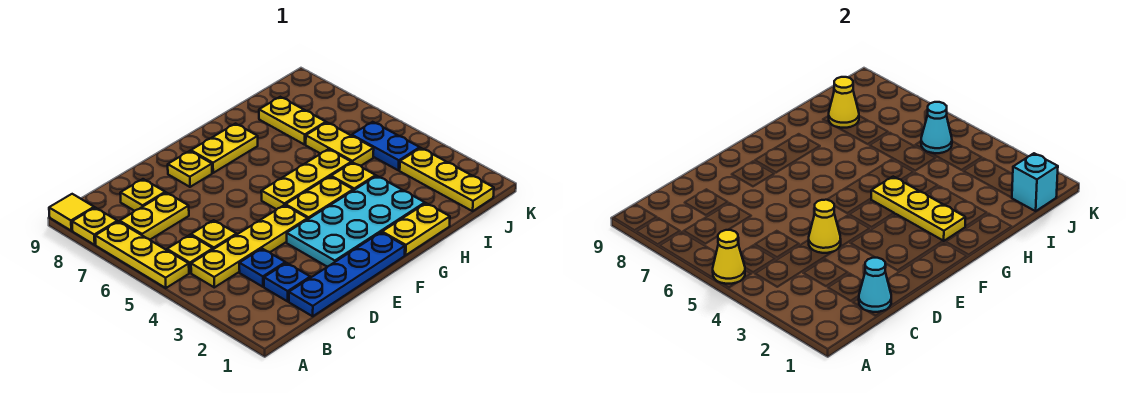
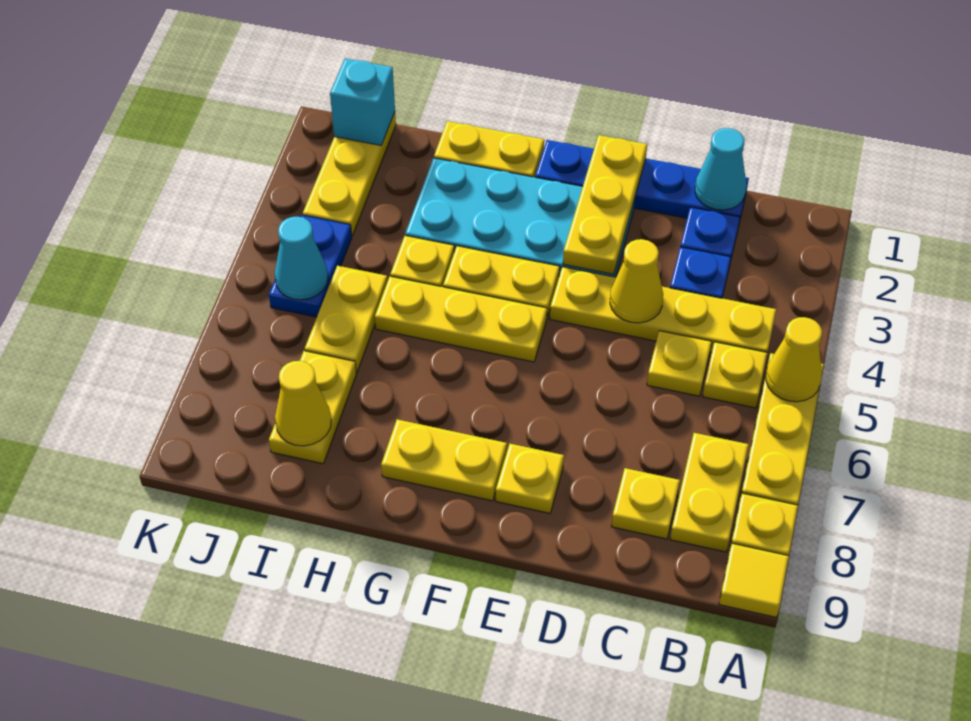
yellow 1x2 plate [120,193,189,240] -> yellow 1x2 plate turned to [670,433,749,552]
yellow 1x3 plate [871,177,965,241] -> yellow 1x3 plate moved to [563,135,647,274]

